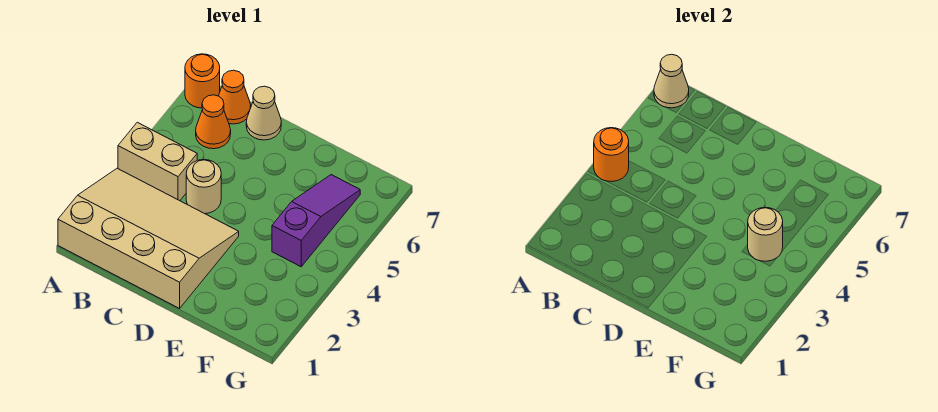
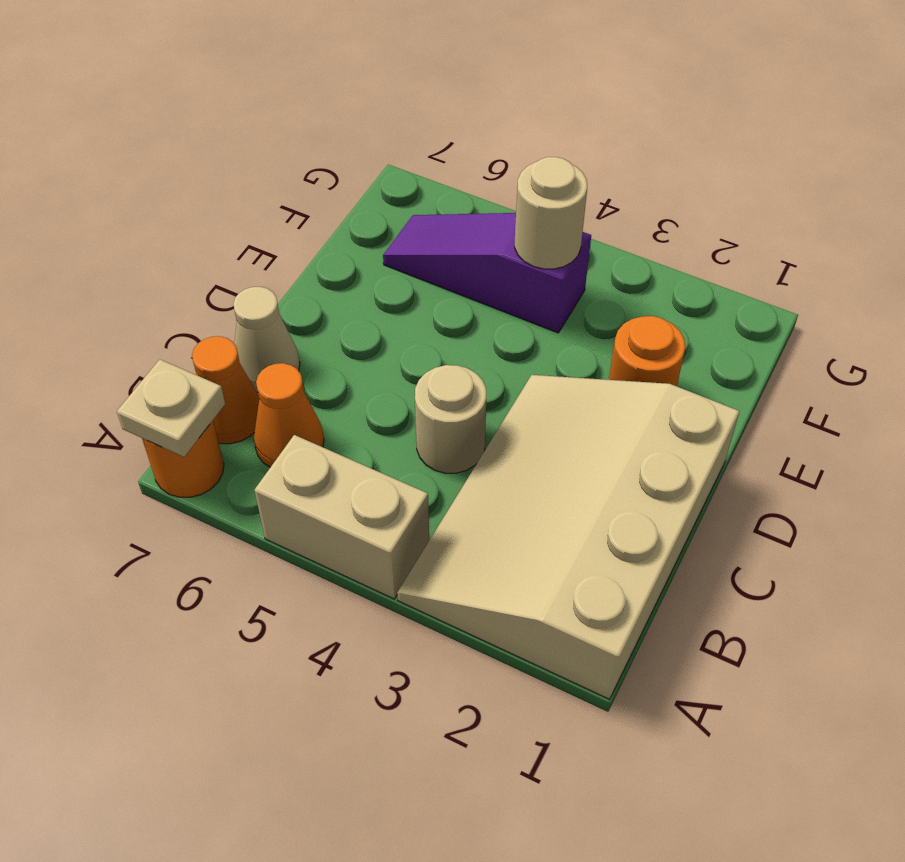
tan 1x2 brick [118,122,197,201] -> tan 1x2 brick turned to [254,435,429,599]
orange 1x1 round brick [594,128,629,182] -> orange 1x1 round brick moved to [609,316,685,386]
tan 1x1 cone [654,54,689,108] -> tan 1x1 plate [117,360,225,457]

